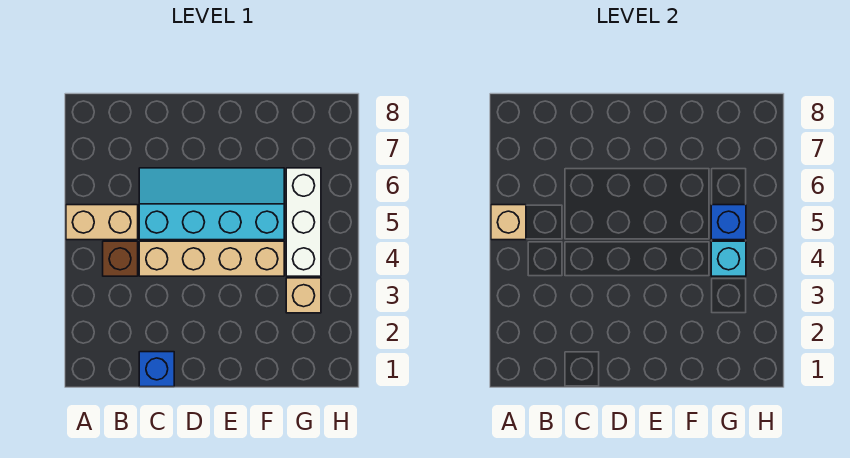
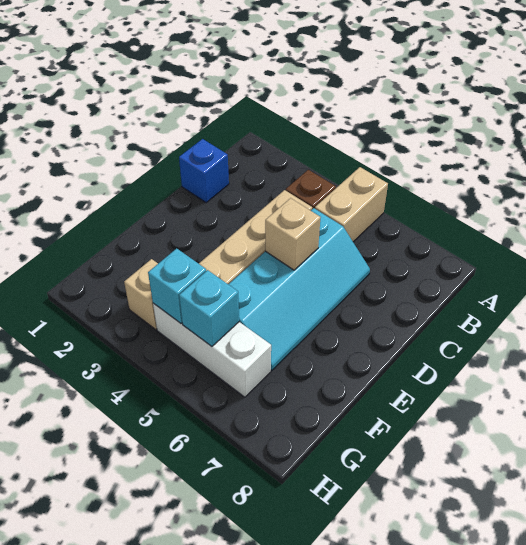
tan 1x1 brick [491,205,526,240] -> tan 1x1 brick moved to [265,198,321,270]
blue 1x1 brick [711,205,746,240] -> cyan 1x1 brick [179,270,239,346]

